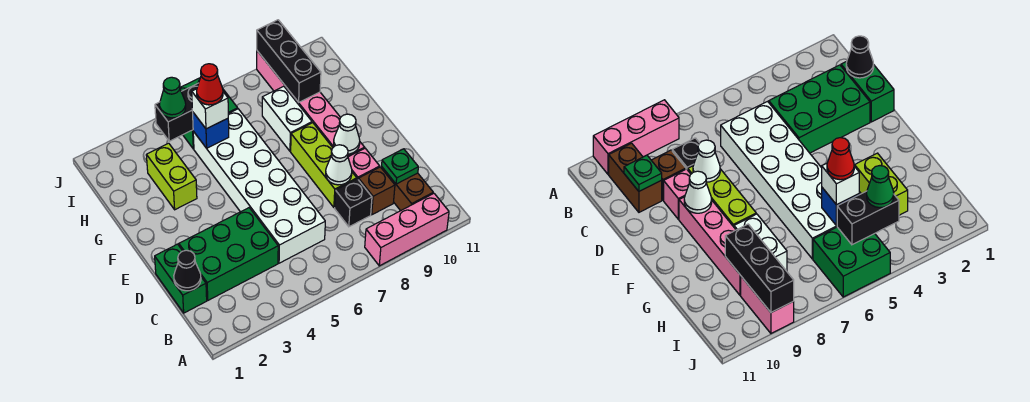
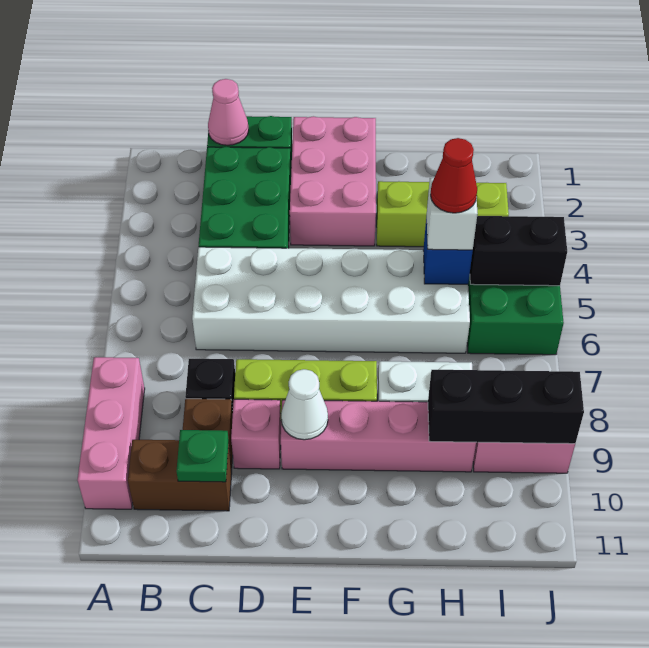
black 1x1 cone [174,250,201,291] -> pink 1x1 cone [208,79,249,145]
white 1x1 cone [326,145,352,185] -> none
none -> pink 2x3 brick [290,116,376,246]
lime 1x2 brick [146,143,197,210] -> lime 1x3 brick [376,181,509,247]
black 1x2 brick [155,83,199,141] -> black 1x2 brick turned to [470,216,567,286]
green 1x1 cone [160,77,186,118] -> none

